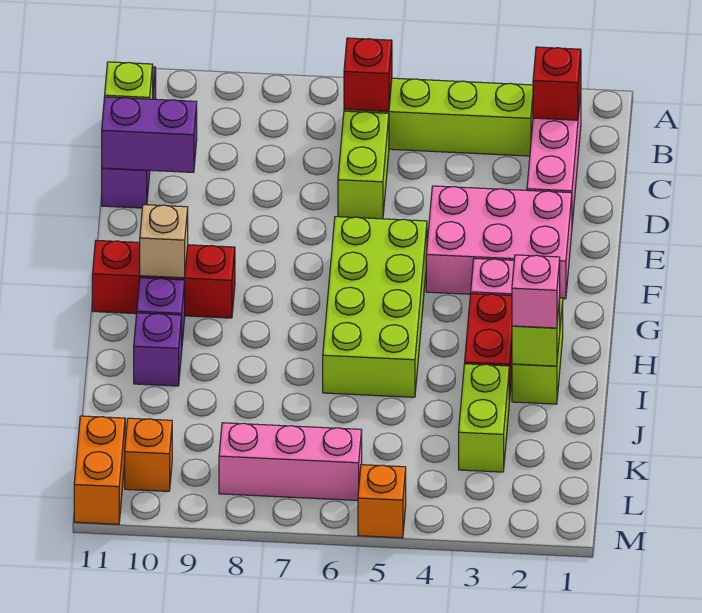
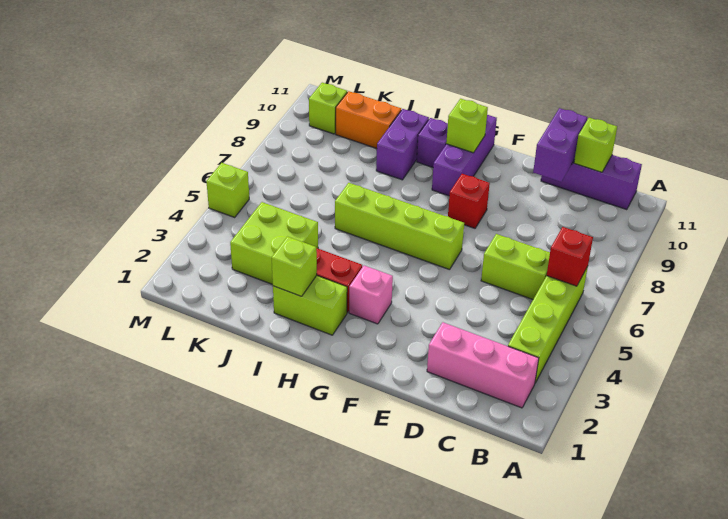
red 1x1 brick [533,47,581,120] -> red 1x1 brick moved to [448,174,490,228]
pink 2x3 brick [426,186,572,299] -> none
lime 2x4 brick [323,217,427,397] -> lime 1x4 brick [335,183,464,270]
red 1x3 brick [92,240,235,318] -> purple 1x3 brick [432,115,497,196]
tan 1x1 brick [140,205,188,278] -> lime 1x1 brick [446,99,488,153]
pink 1x1 brick [512,255,560,328] -> none
purple 1x1 brick [134,313,182,386] -> purple 1x2 brick [376,109,429,180]
lime 1x2 brick [459,364,509,472] -> lime 2x2 brick [230,202,318,284]
pink 1x3 brick [219,423,362,500] -> none
orange 1x1 brick [125,418,172,491] -> lime 1x1 brick [309,83,347,134]
orange 1x2 brick [74,416,125,524] -> orange 1x2 brick moved to [336,91,401,148]
orange 1x1 brick [358,465,406,538] -> lime 1x1 brick [206,163,249,217]

